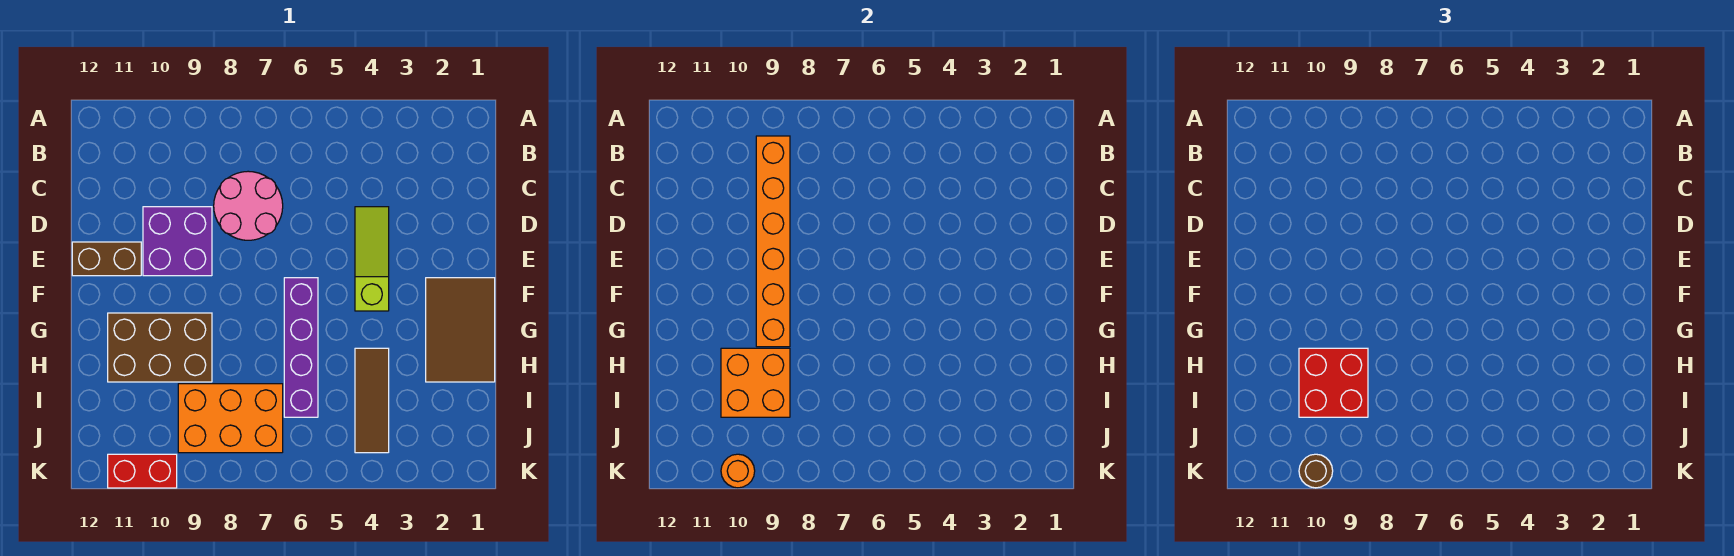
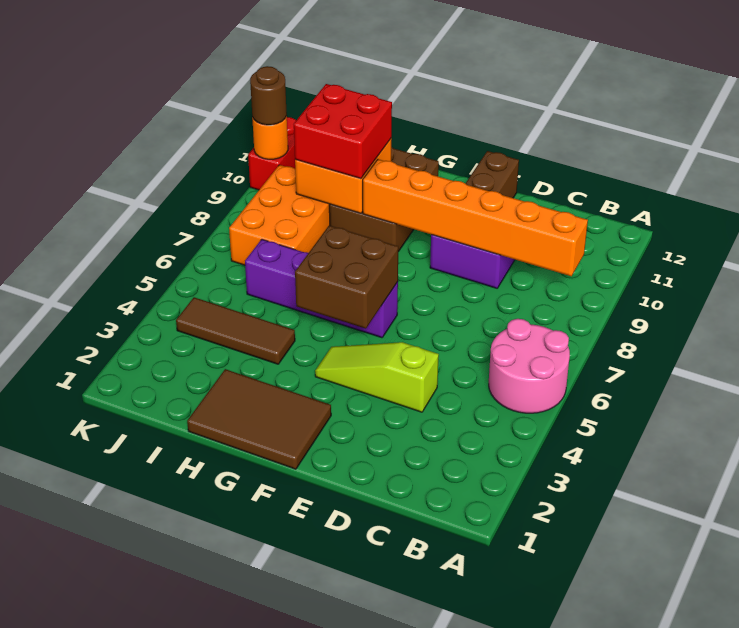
pink 2x2 round brick [214,171,283,240] -> pink 2x2 round brick moved to [489,319,570,413]
lime 1x3 slope [355,207,389,311] -> lime 1x3 slope turned to [315,342,439,412]
none -> brown 2x2 brick [295,225,398,329]

